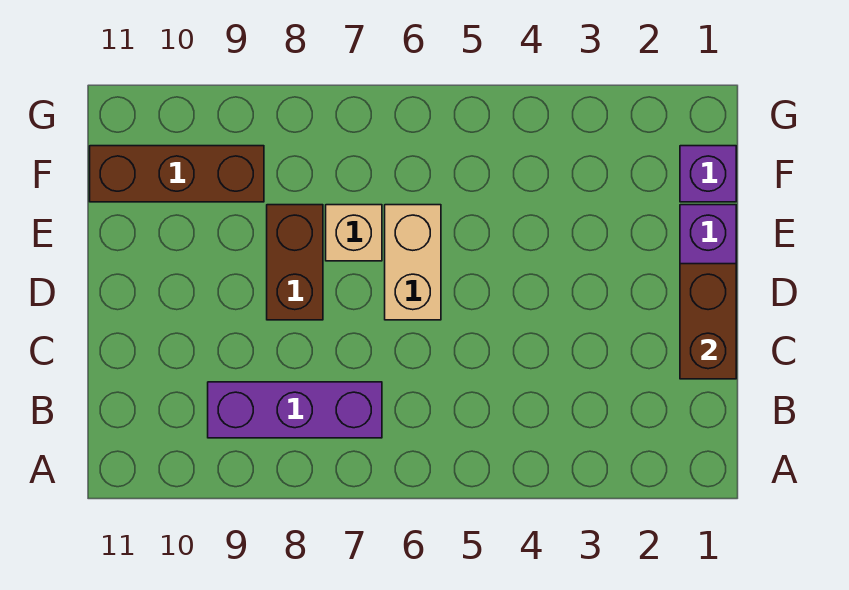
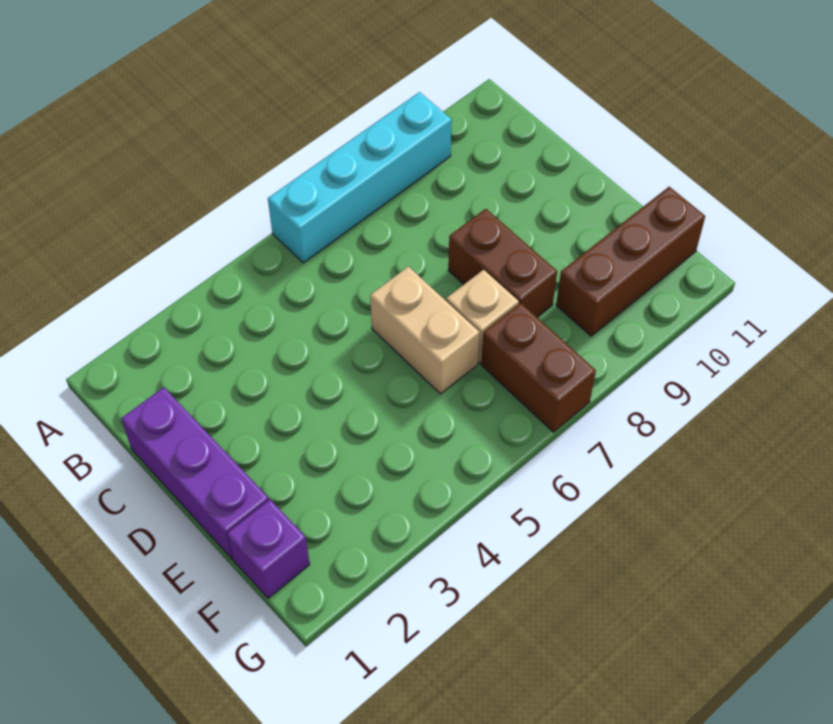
none -> cyan 1x4 brick [268,92,452,263]
purple 1x3 brick [208,382,382,438] -> none
brown 1x2 brick [680,264,736,379] -> brown 1x2 brick moved to [481,303,596,432]

